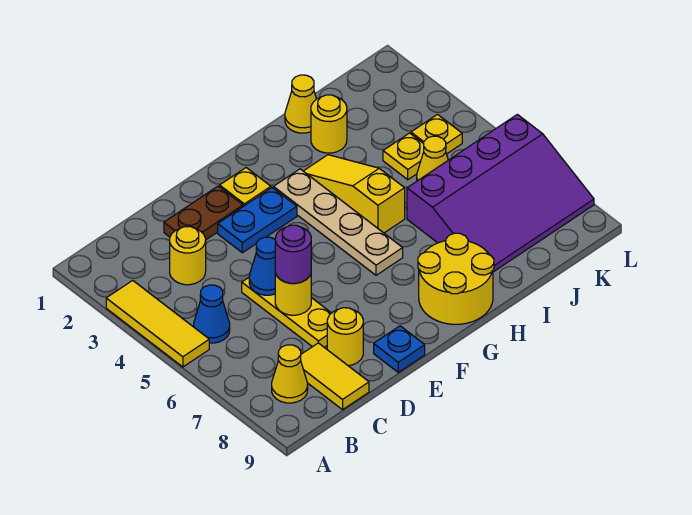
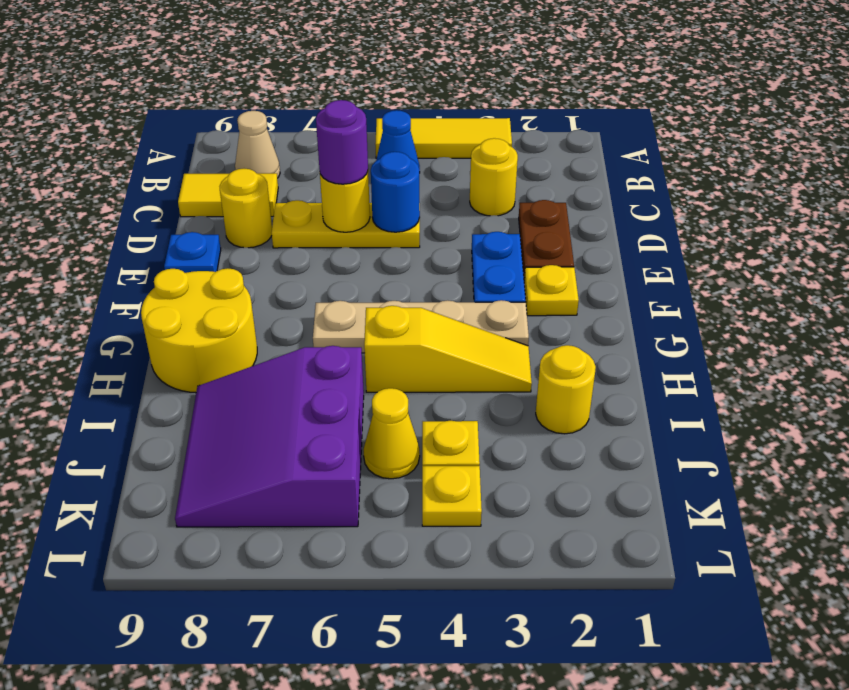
yellow 1x1 cone [272,345,308,403] -> tan 1x1 cone [235,111,280,178]
blue 1x1 cone [249,237,275,295] -> blue 1x1 round brick [371,152,420,232]
yellow 1x1 cone [285,75,316,133] -> none
purple 3x4 slope [407,114,594,272] -> purple 3x3 slope [175,346,364,527]

